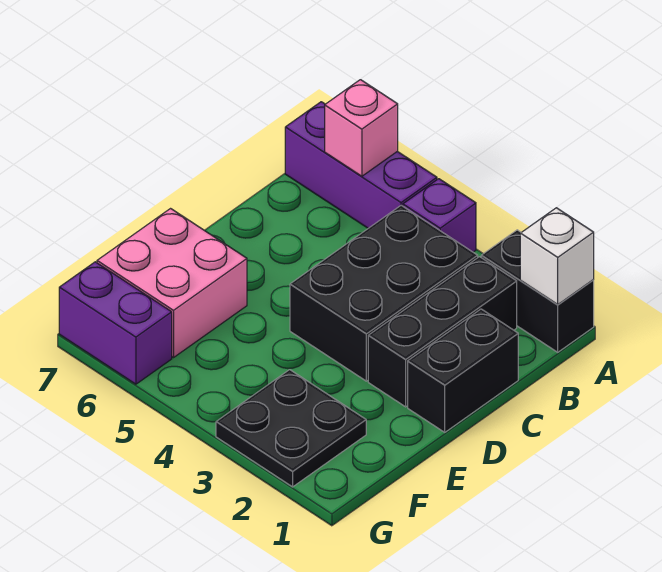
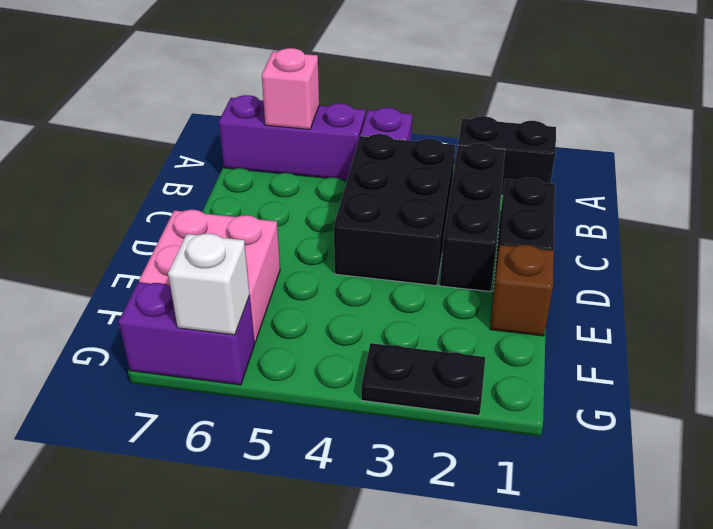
white 1x1 brick [520,208,594,304] -> white 1x1 brick moved to [168,234,250,335]
none -> brown 1x1 brick [490,245,554,336]
black 2x2 plate [216,370,366,487] -> black 1x2 plate [361,343,485,415]

